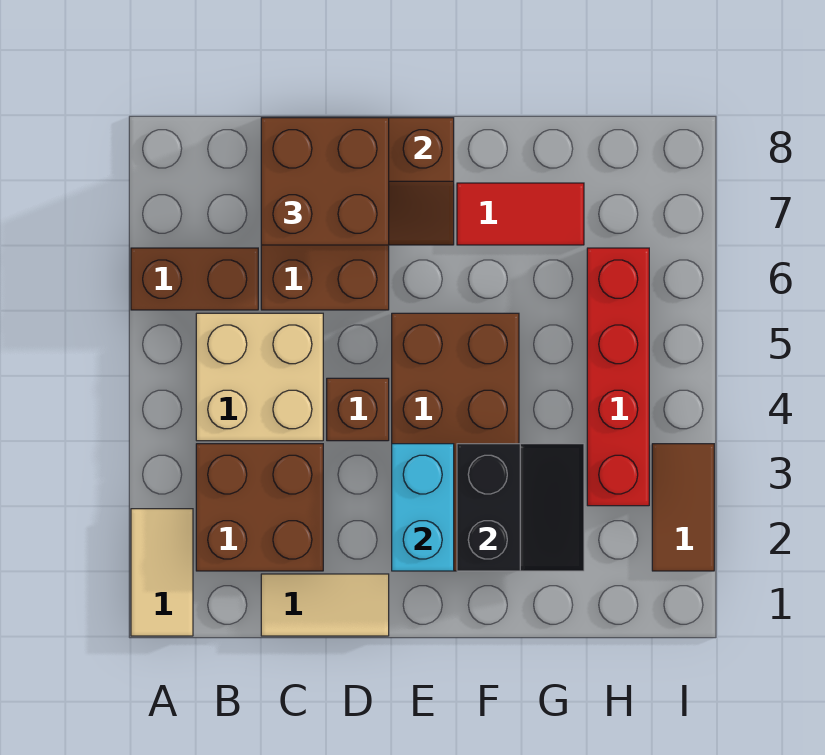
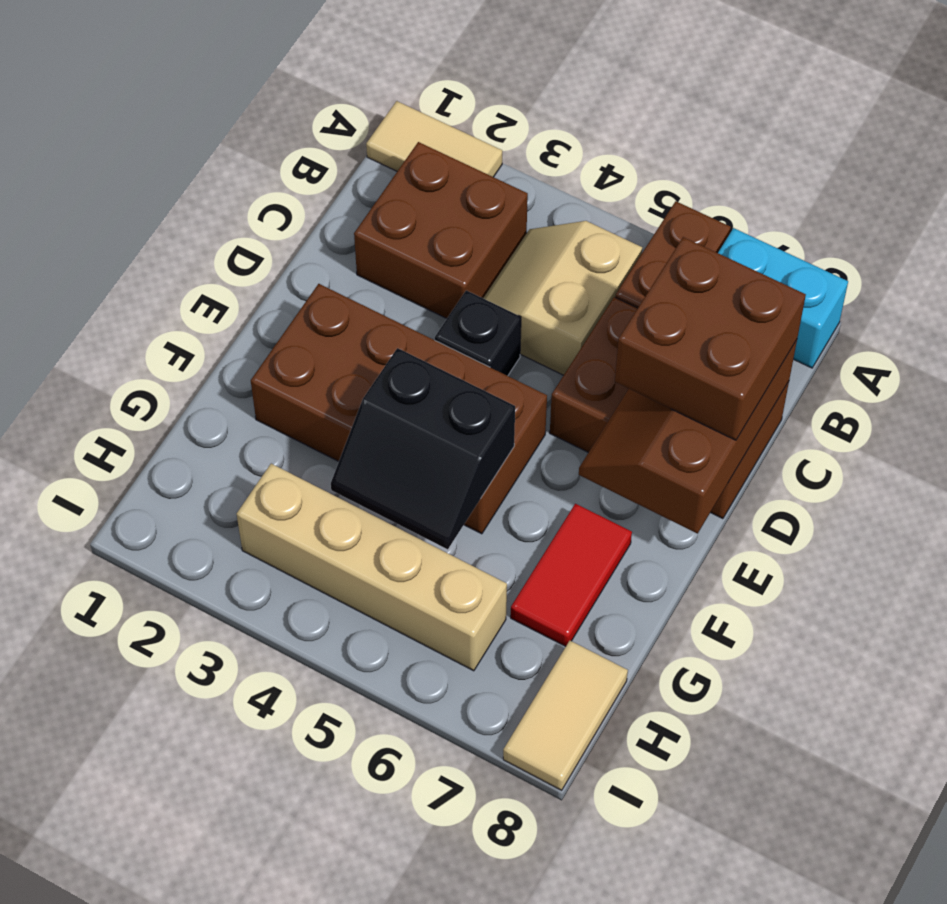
tan 2x2 brick [196,313,323,441] -> tan 2x2 slope [483,221,642,375]
tan 1x2 tile [261,574,389,636] -> tan 1x2 tile moved to [503,641,628,790]
brown 1x1 brick [327,378,389,441] -> black 1x1 brick [435,290,521,376]
cyan 1x2 brick [392,444,454,571] -> cyan 1x2 brick moved to [718,228,848,368]
black 2x2 slope [457,444,584,571] -> black 2x2 slope moved to [331,348,515,549]
red 1x4 brick [587,248,649,506] -> tan 1x4 brick [237,464,507,671]
brown 1x2 tile [652,444,714,571] -> none

